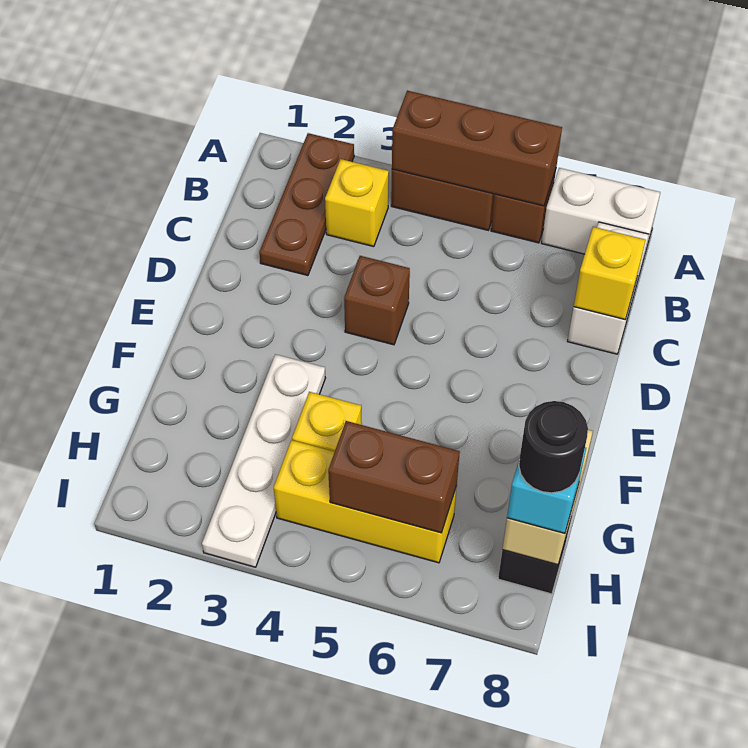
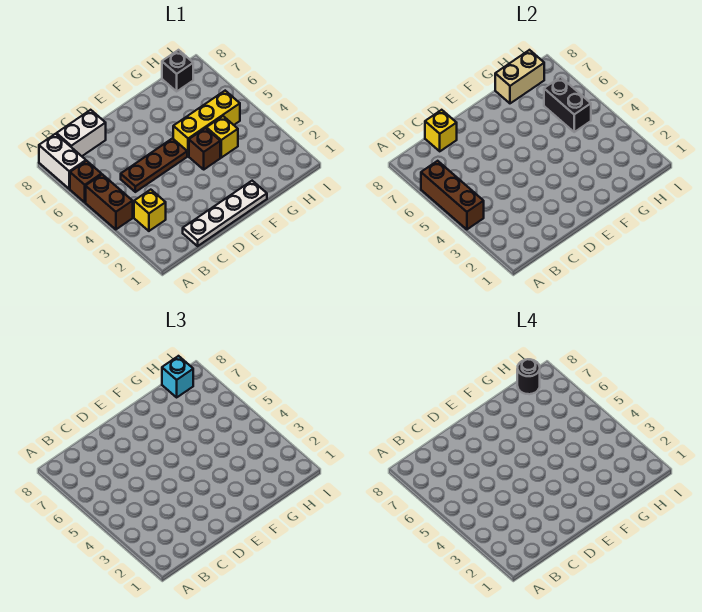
brown 1x3 plate [259,133,354,276] -> brown 1x3 plate moved to [121,138,187,192]
brown 1x1 brick [344,256,410,345] -> brown 1x1 brick moved to [189,128,220,169]
white 1x4 plate [202,354,325,567] -> white 1x4 plate moved to [183,181,267,246]
yellow 1x3 brick [274,440,457,563] -> yellow 1x3 brick turned to [173,91,240,156]
brown 1x2 brick [328,421,460,533] -> black 1x2 brick [544,77,591,132]

